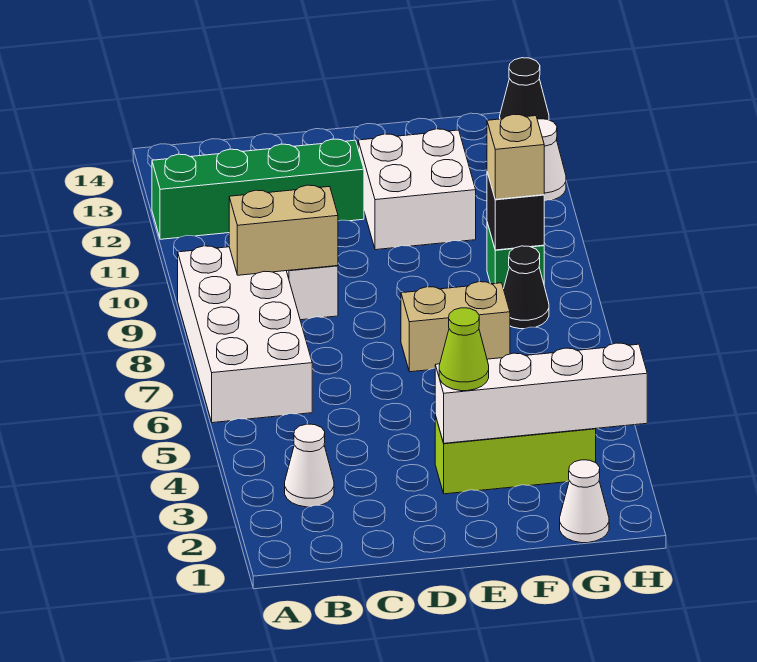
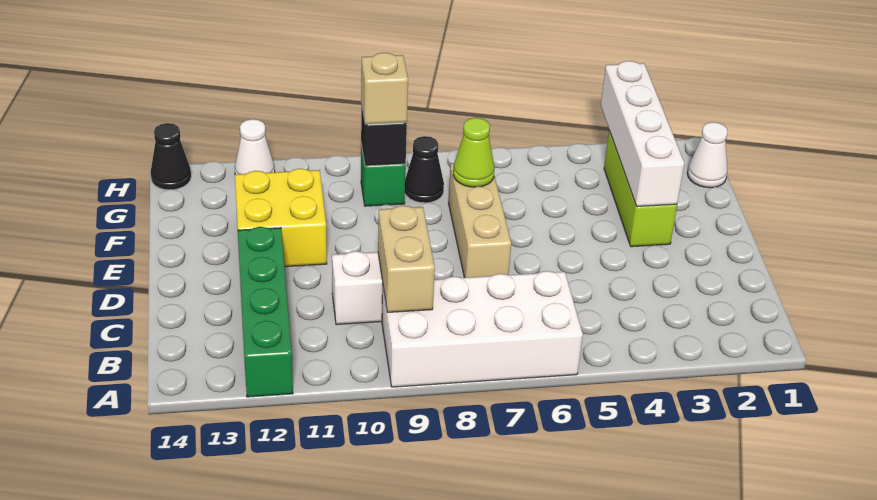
white 1x1 cone [285,424,334,507] -> none
lime 1x1 cone [439,308,489,391] -> lime 1x1 cone moved to [453,118,495,187]
tan 1x2 brick [401,281,510,372] -> tan 1x3 brick [449,163,511,278]
white 2x2 brick [358,129,476,250] -> yellow 2x2 brick [235,169,327,267]

